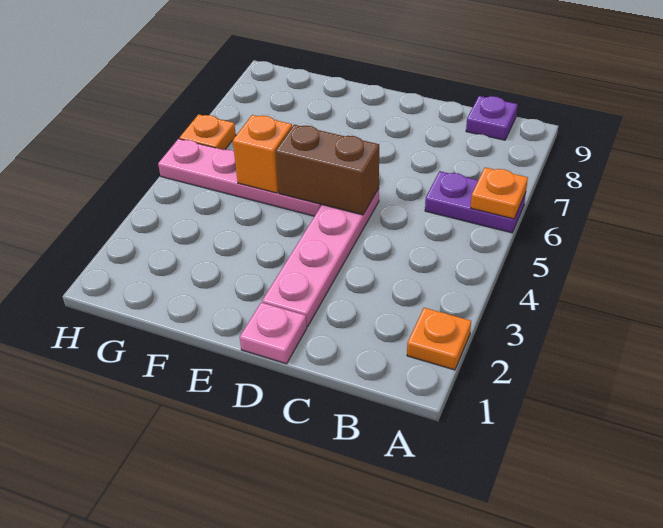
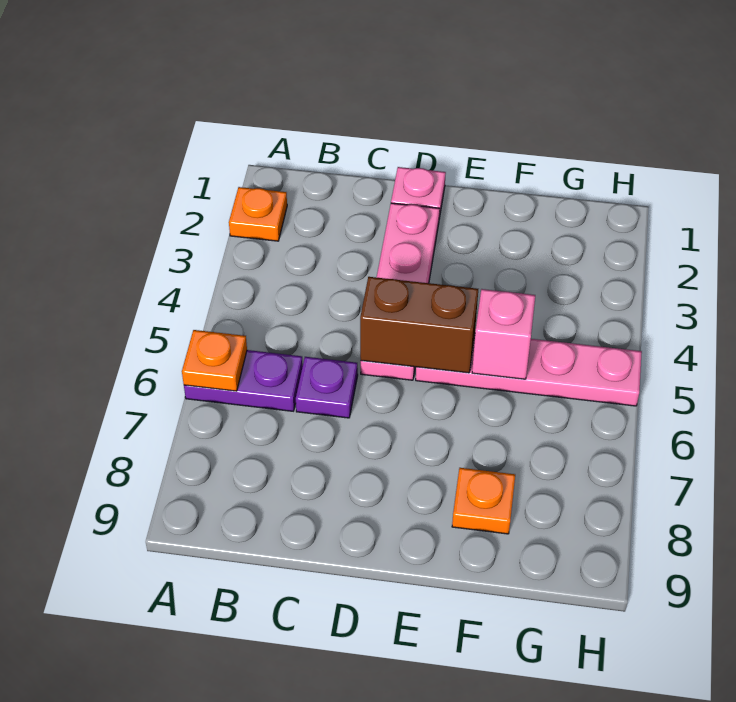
purple 1x1 plate [466,96,518,140] -> purple 1x1 plate moved to [296,357,358,418]
orange 1x1 brick [233,115,292,193] -> pink 1x1 brick [472,289,535,379]
orange 1x1 plate [179,114,236,150] -> orange 1x1 plate moved to [452,468,515,534]

